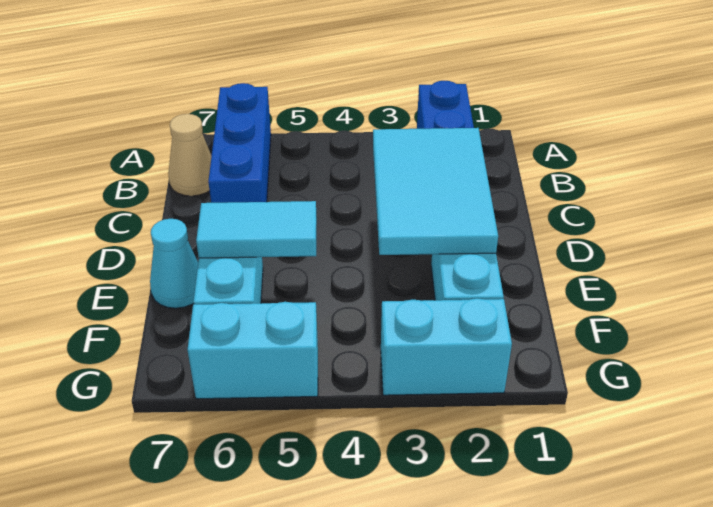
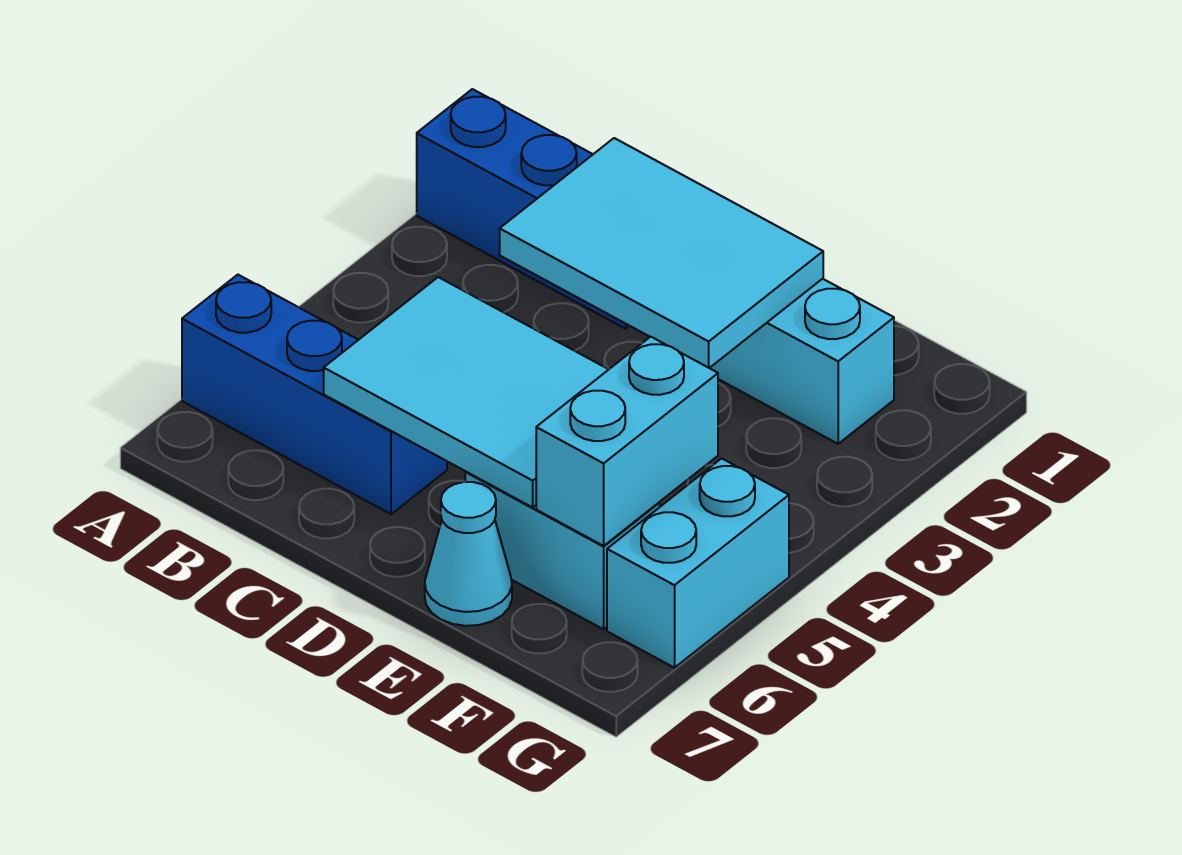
tan 1x1 cone [168,114,211,196] -> none
cyan 1x2 tile [196,201,317,258] -> cyan 2x3 tile [324,277,609,507]
cyan 1x2 brick [381,298,512,395] -> cyan 1x2 brick moved to [536,337,718,546]

